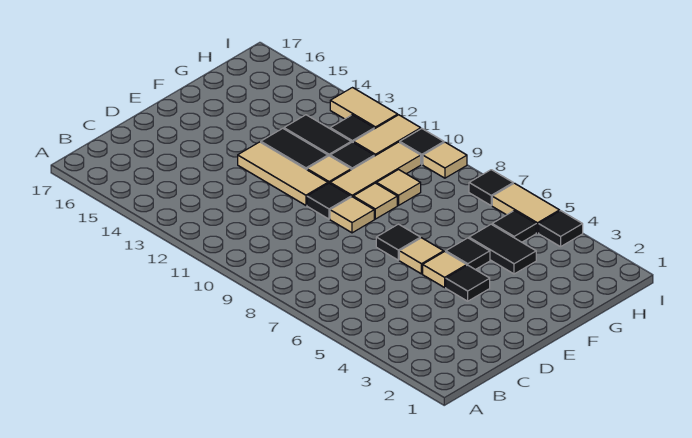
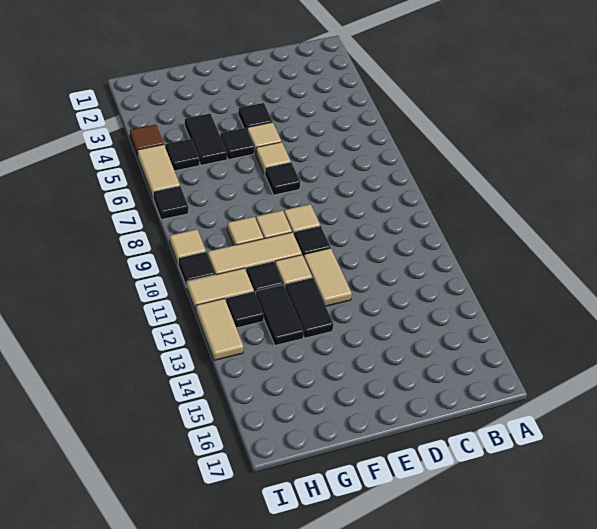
tan 1x3 tile [238,142,328,205] -> tan 1x2 tile [304,248,352,306]
black 1x1 tile [539,211,583,247] -> brown 1x1 tile [130,125,164,156]

